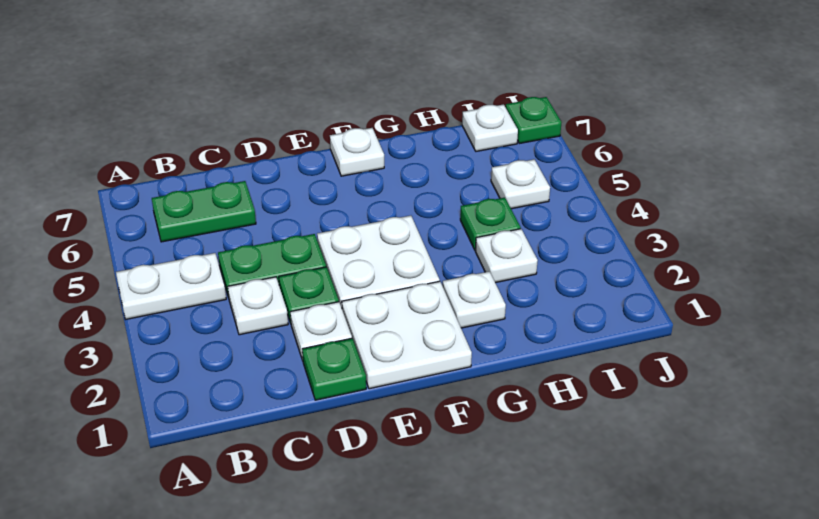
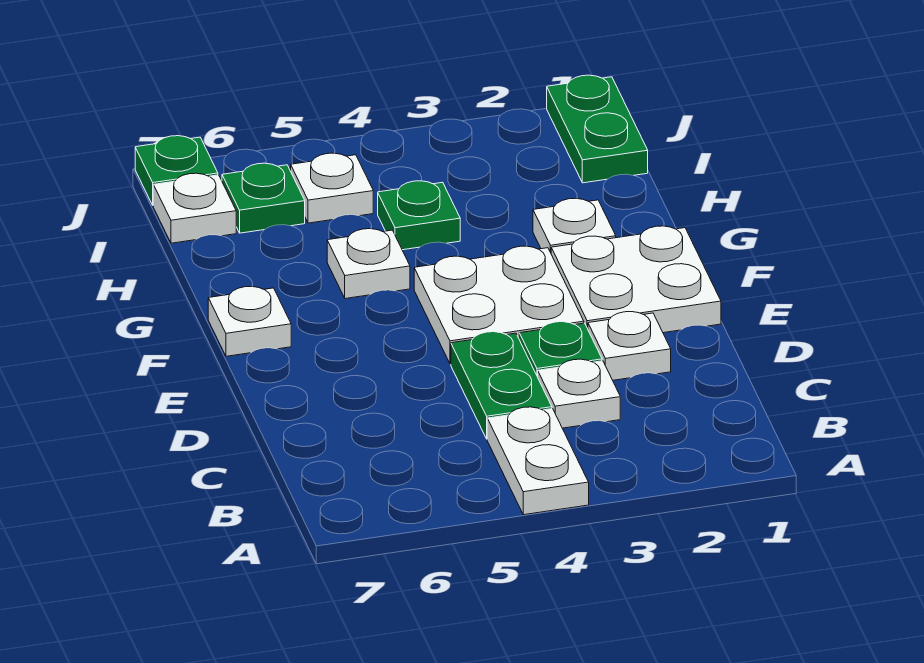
green 1x2 plate [152,181,256,242] -> green 1x2 plate moved to [547,75,648,183]
green 1x1 plate [302,338,366,400] -> green 1x1 plate moved to [222,163,305,233]
white 1x1 plate [475,229,538,283] -> white 1x1 plate moved to [327,229,410,299]

